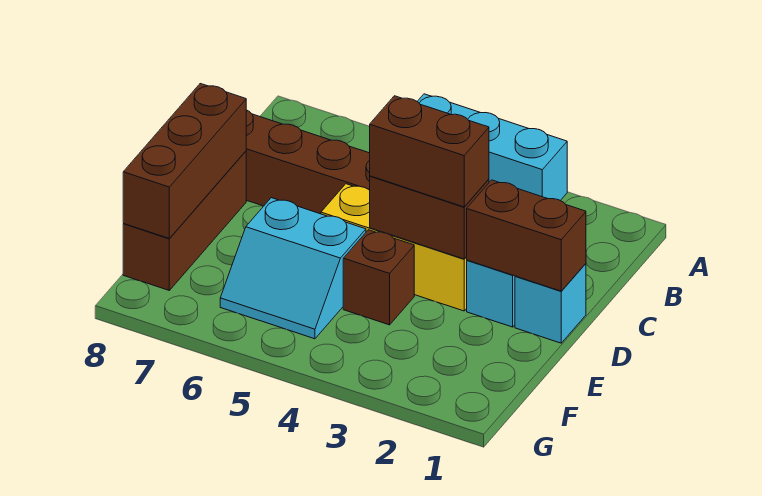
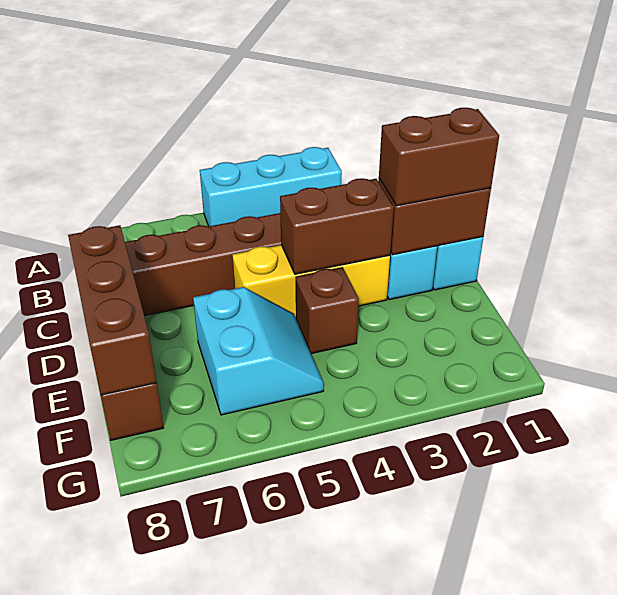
brown 1x2 brick [370,96,489,207] -> brown 1x2 brick moved to [379,108,499,206]
cyan 2x2 slope [220,198,366,339] -> cyan 2x2 slope turned to [193,287,324,415]

